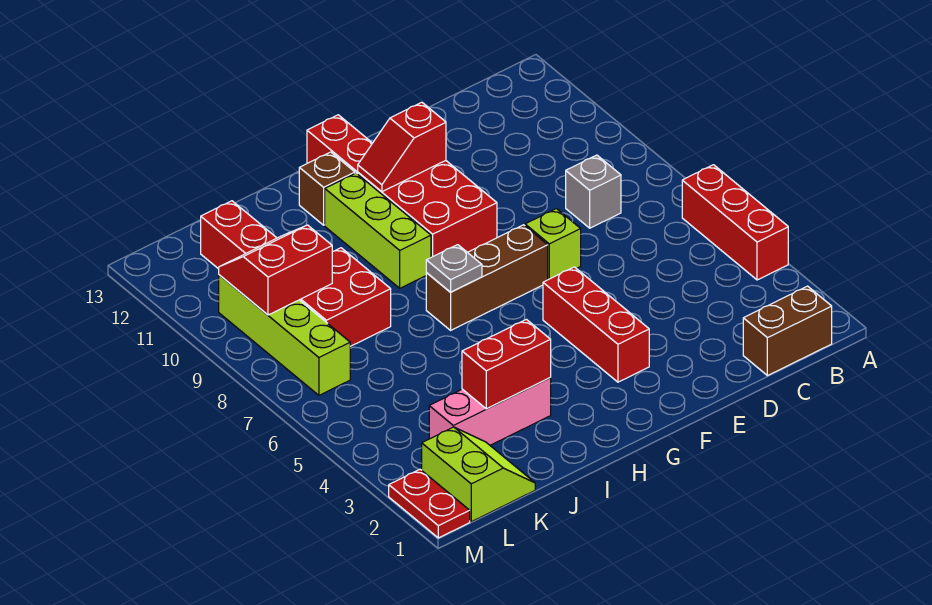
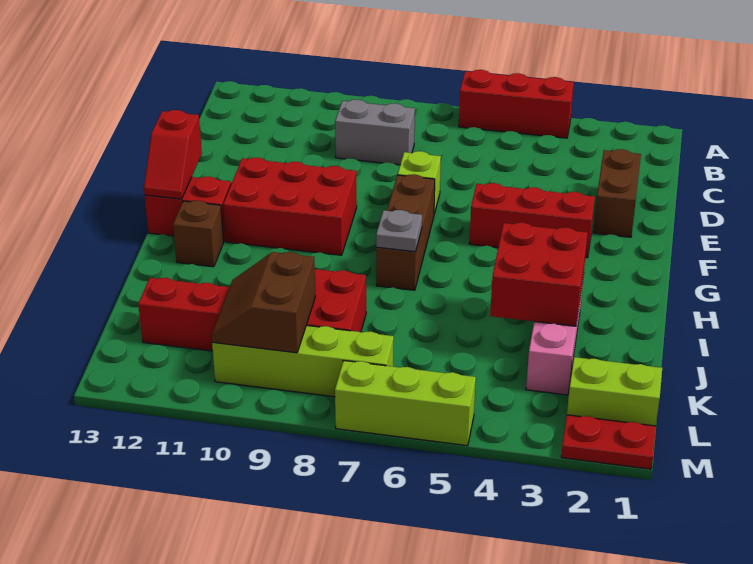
brown 1x2 brick [743,286,832,376] -> brown 1x2 brick moved to [593,149,641,237]
grey 1x1 brick [566,155,621,228] -> grey 1x2 brick [335,100,415,165]
red 1x2 slope [358,102,446,192] -> red 1x2 slope moved to [144,110,202,199]
lime 1x3 brick [325,173,431,288] -> lime 1x3 brick moved to [335,361,476,446]
red 1x2 brick [462,319,551,409] -> red 2x2 brick [490,223,588,326]
red 2x2 slope [219,225,332,315] -> brown 2x2 slope [211,252,315,353]

